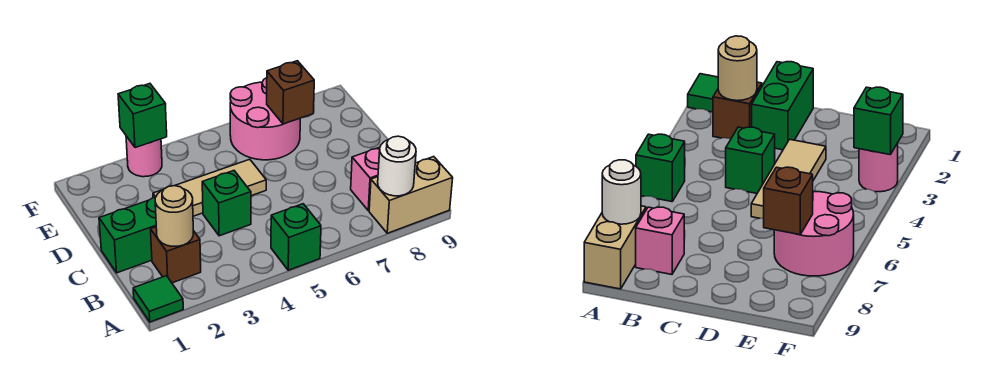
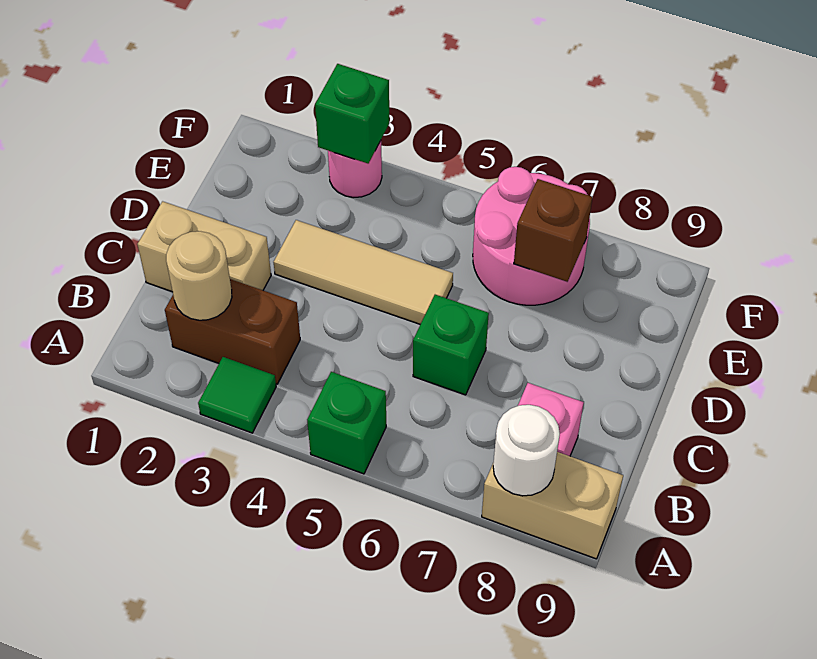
green 1x1 tile [133,276,183,322] -> green 1x1 tile moved to [198,357,276,433]
brown 1x1 brick [150,227,201,283] -> brown 1x2 brick [165,279,300,384]
green 1x2 brick [99,198,156,273] -> tan 1x2 brick [137,201,271,292]
green 1x1 brick [202,171,251,236] -> green 1x1 brick moved to [413,295,489,395]

